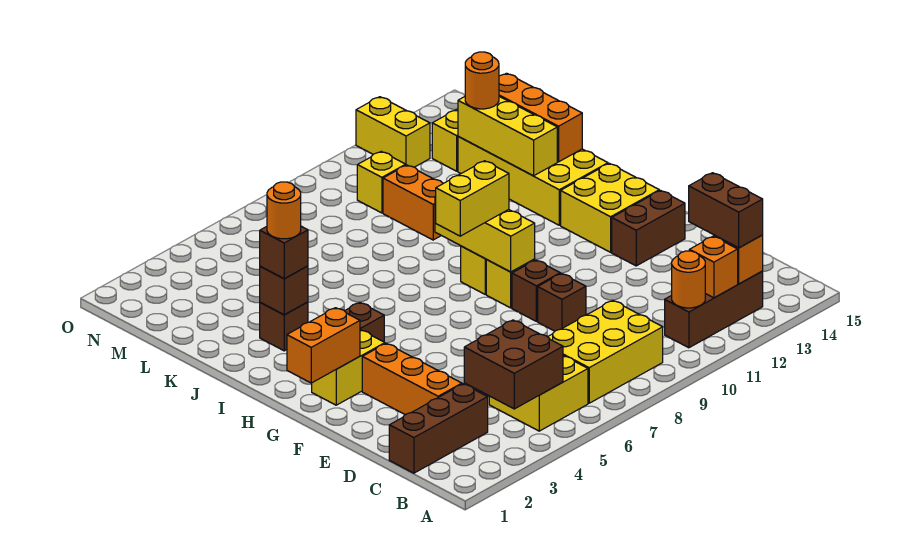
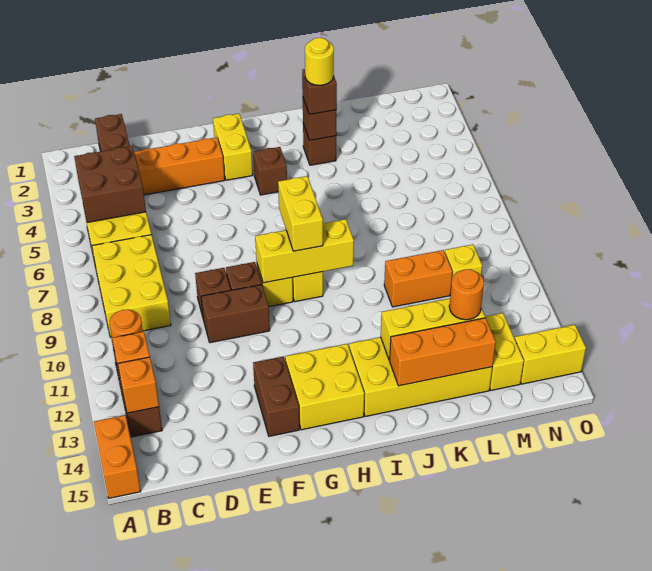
brown 1x2 brick [689,173,763,248] -> brown 1x2 brick moved to [201,285,270,343]
orange 1x2 brick [287,308,360,383] -> orange 1x2 brick moved to [94,415,141,498]
orange 1x1 round brick [267,182,301,239] -> yellow 1x1 round brick [305,38,334,85]
yellow 1x2 brick [356,97,430,167] -> yellow 1x2 brick moved to [515,325,586,384]

